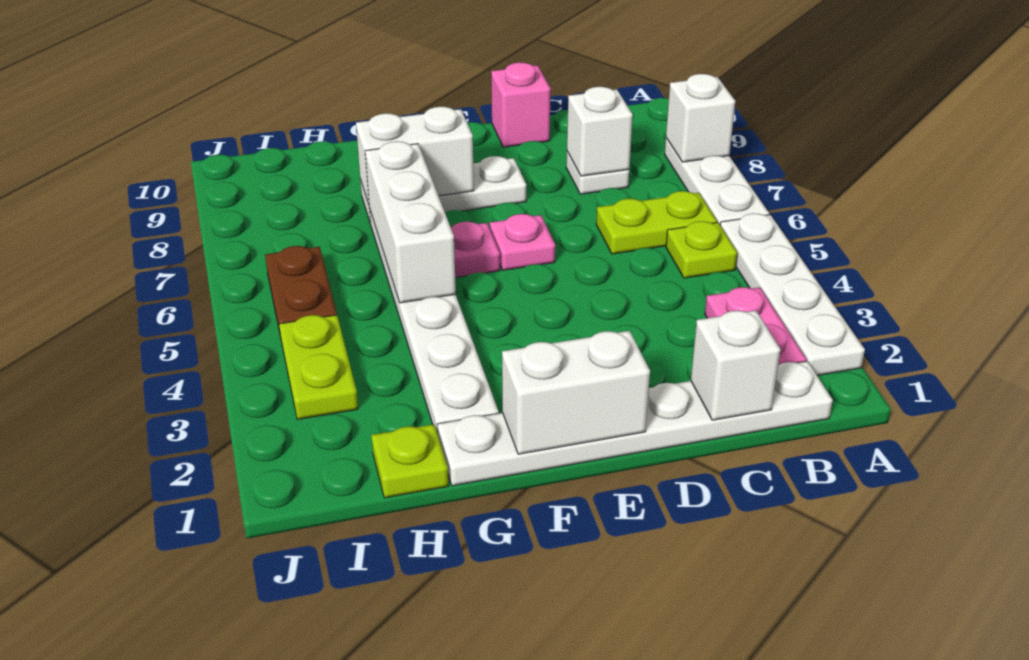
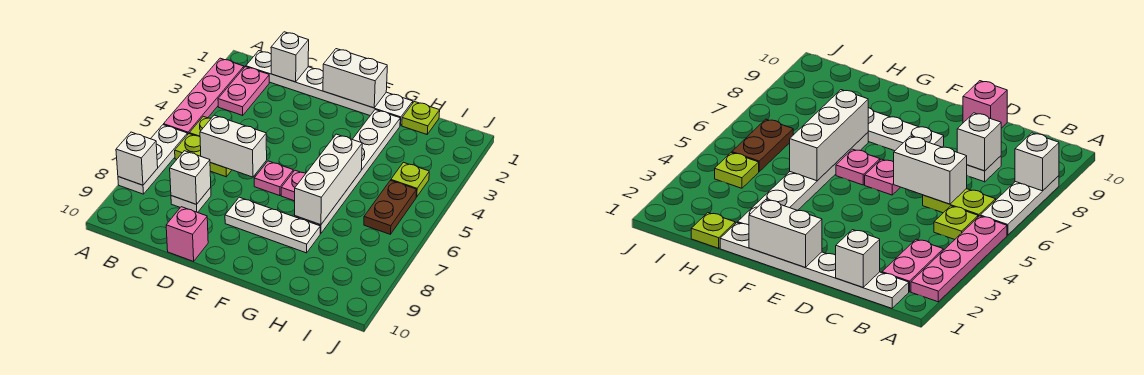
white 1x4 plate [720,213,865,376] -> pink 1x4 plate [164,58,244,135]
white 1x2 brick [356,107,474,204] -> white 1x2 brick moved to [200,115,267,177]
lime 1x2 plate [279,315,358,419] -> lime 1x1 plate [391,162,429,197]

